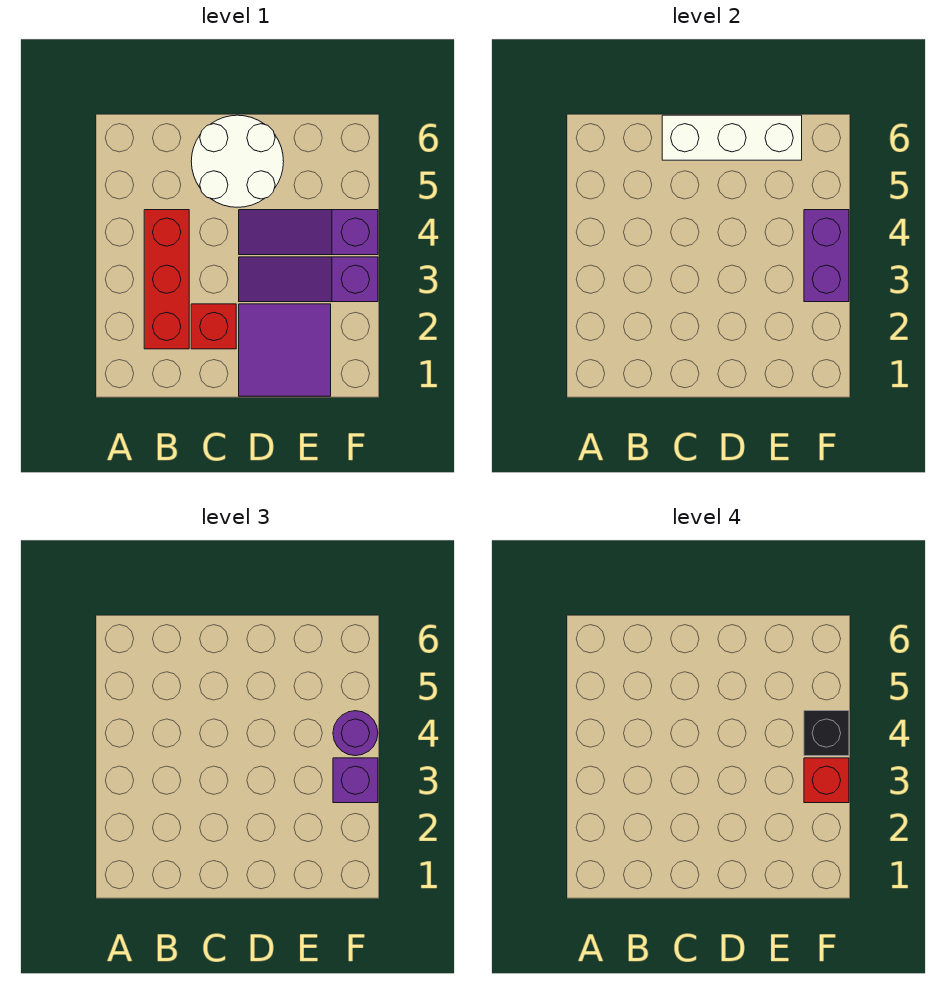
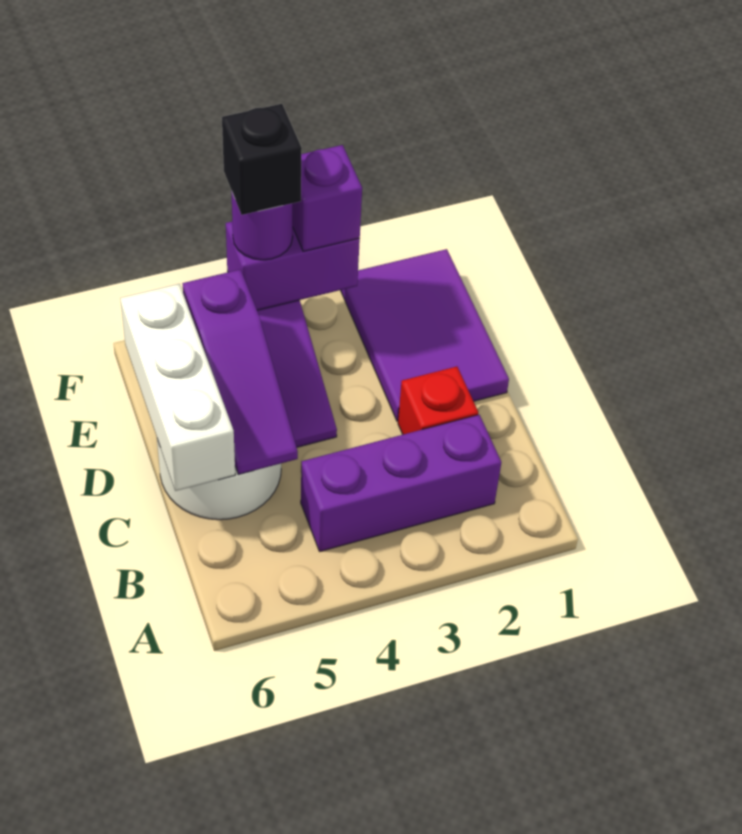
red 1x3 brick [144,210,189,349] -> purple 1x3 brick [301,415,501,551]
purple 2x2 tile [239,304,331,396] -> purple 2x3 tile [341,249,509,421]
purple 1x3 slope [239,257,378,302] -> purple 1x3 slope moved to [182,269,298,474]
red 1x1 brick [804,758,849,803] -> none

